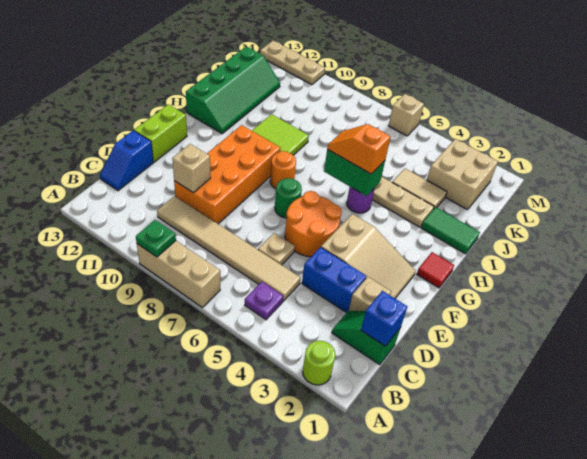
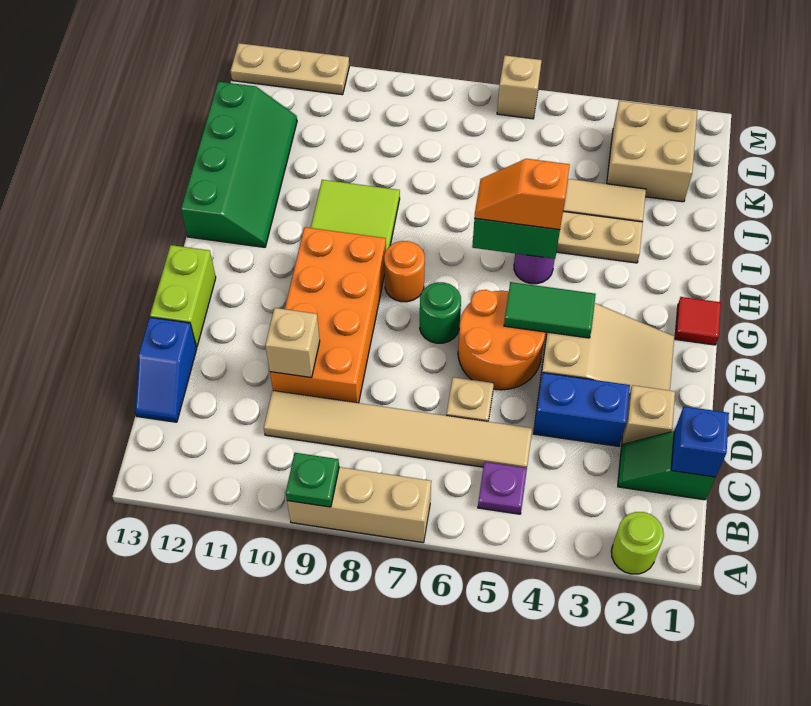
green 1x2 tile [421,207,480,254] -> green 1x2 tile moved to [504,282,596,338]

